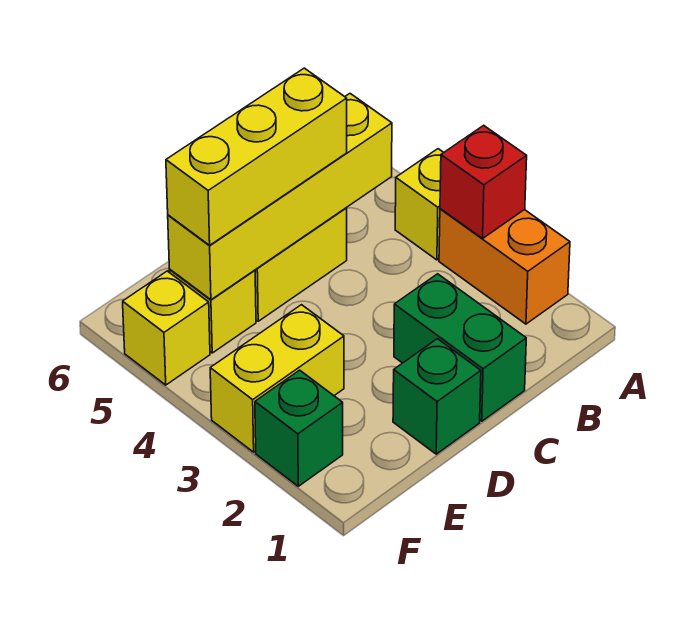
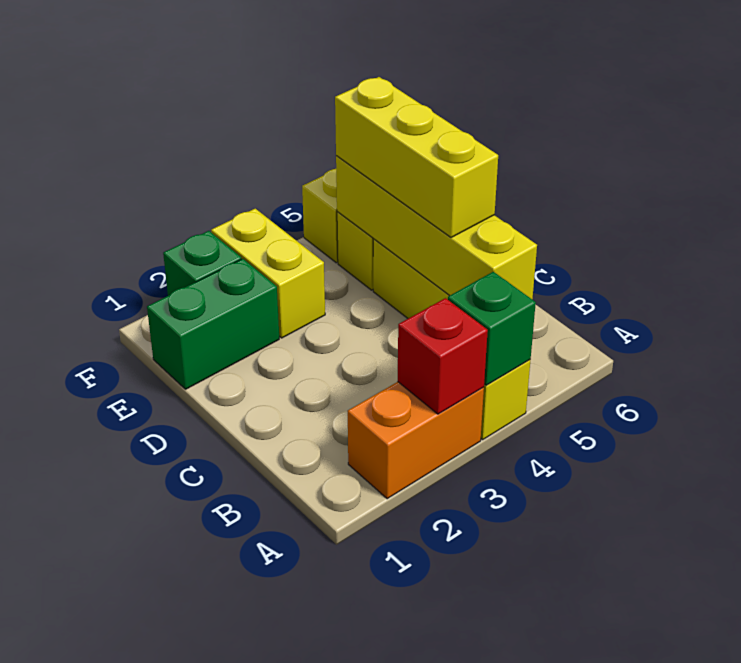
green 1x2 brick [394,274,526,421] -> green 1x2 brick moved to [147,259,279,389]
green 1x1 brick [393,339,481,454] -> green 1x1 brick moved to [448,272,536,385]

